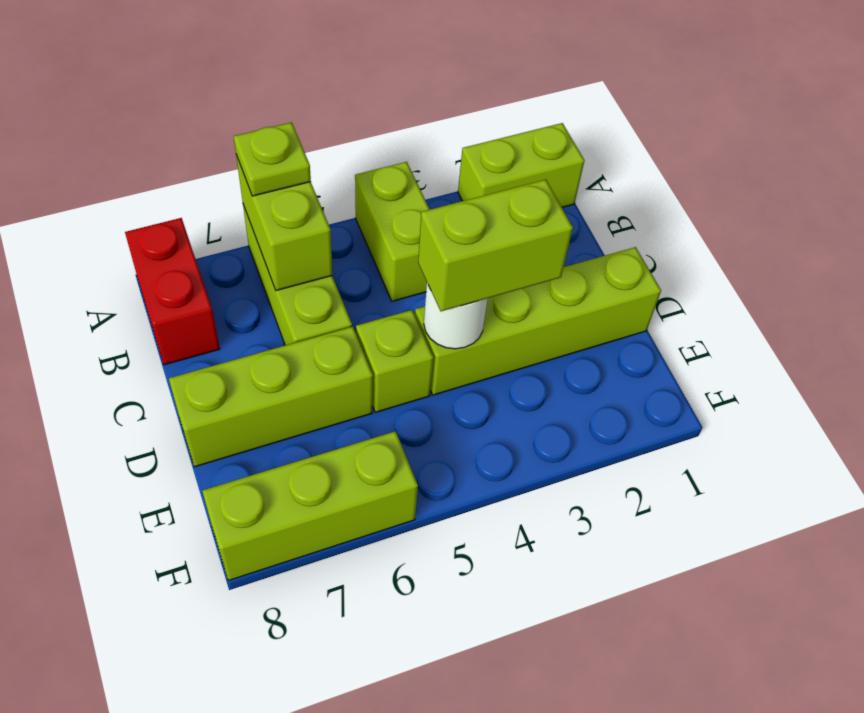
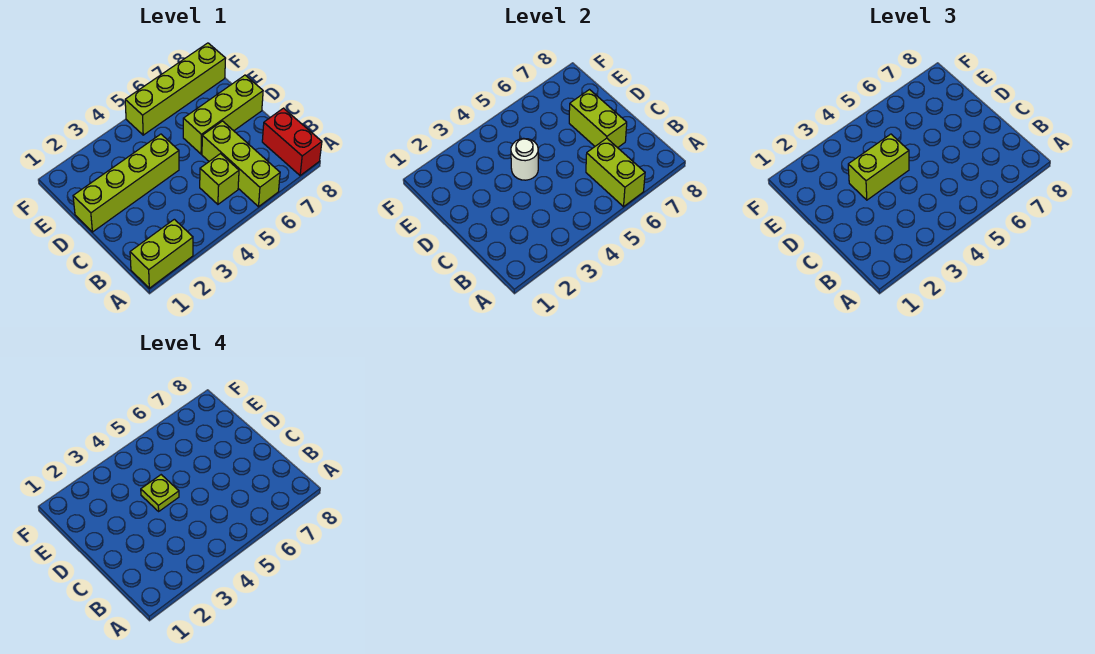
lime 1x2 brick [355,162,430,301] -> lime 1x2 brick moved to [569,90,627,148]
lime 1x1 plate [234,122,311,196] -> lime 1x1 plate moved to [141,475,179,511]
lime 1x1 brick [356,310,433,412] -> lime 1x1 brick moved to [200,154,239,204]
lime 1x3 brick [202,431,418,581] -> lime 1x4 brick [125,43,226,135]

